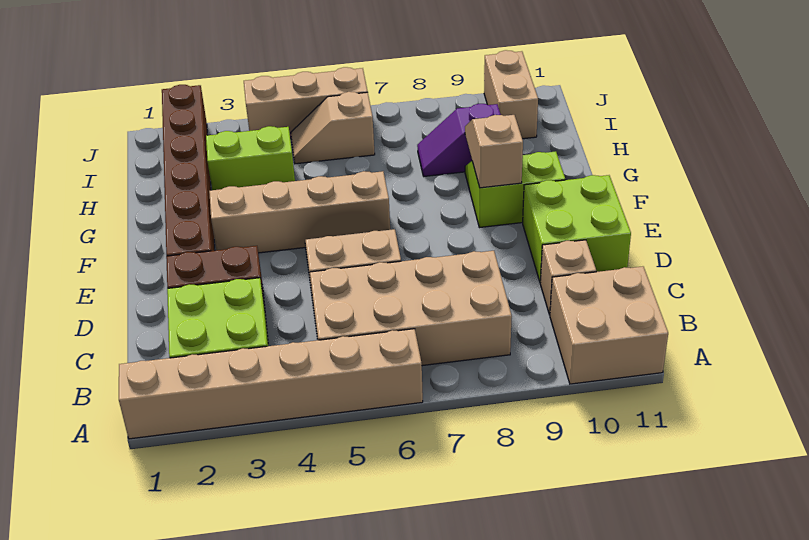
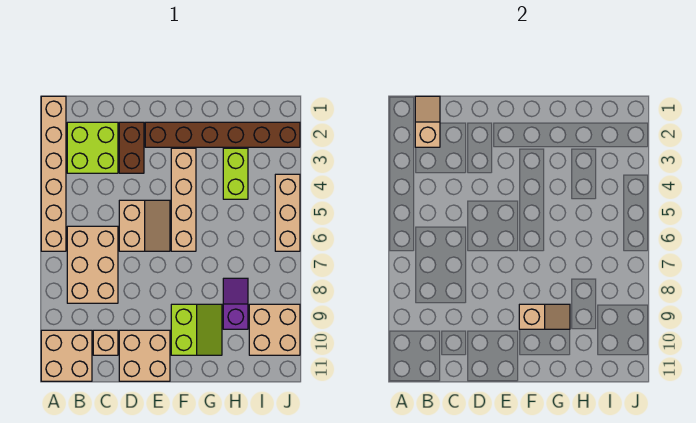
tan 2x4 brick [310,251,512,366] -> tan 2x3 brick [67,226,118,303]
lime 2x2 brick [523,175,631,283] -> tan 2x2 brick [119,330,170,381]
tan 1x2 slope [291,92,375,164] -> tan 1x2 slope moved to [415,96,440,147]
tan 1x2 brick [484,50,538,139] -> tan 2x2 brick [249,304,300,355]

